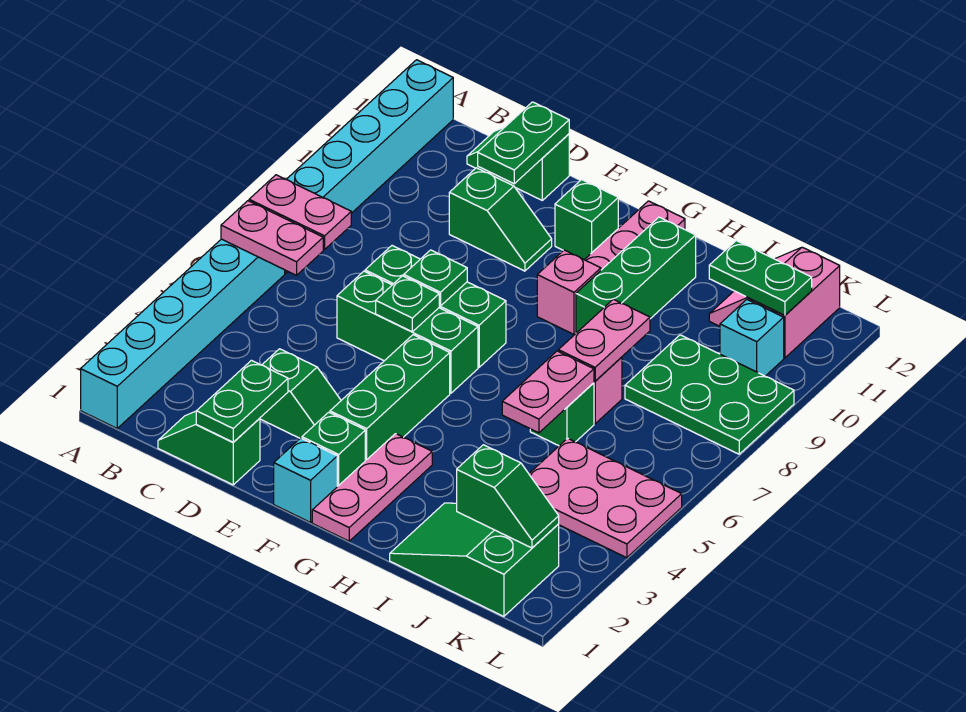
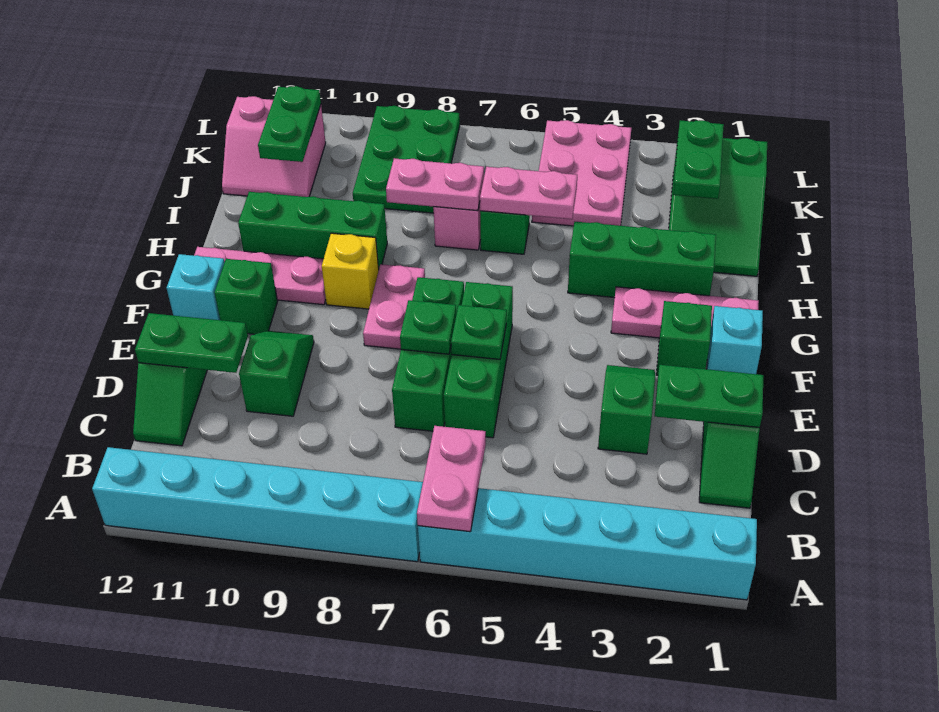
pink 1x2 plate [249,175,351,250] -> pink 1x2 plate moved to [363,264,425,349]
green 1x3 brick [330,335,450,461] -> green 1x3 brick moved to [568,222,716,298]
pink 1x1 brick [537,250,601,334] -> yellow 1x1 brick [322,233,379,309]
green 1x2 slope [457,445,559,548] -> green 1x2 plate [673,120,724,199]
cyan 1x1 brick [720,300,784,376] -> cyan 1x1 brick moved to [167,254,225,320]

